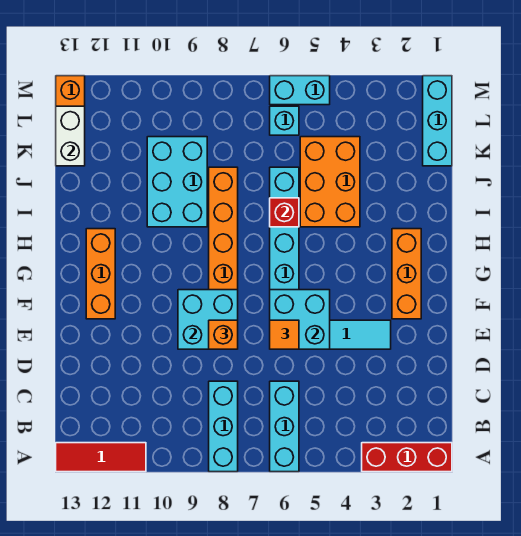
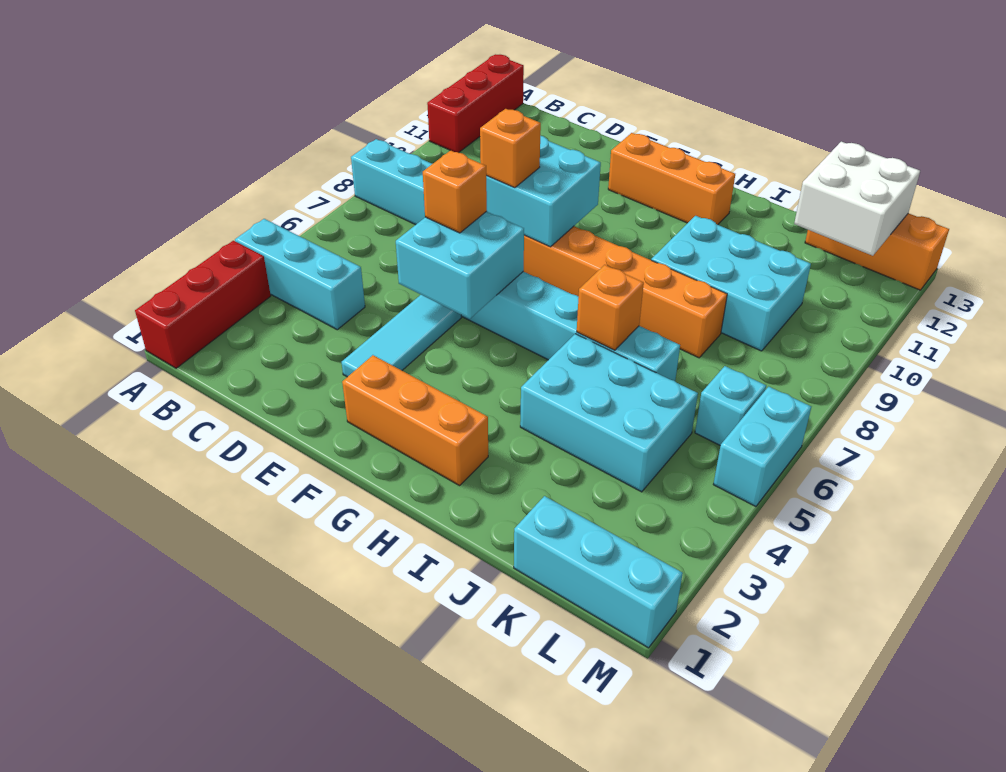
cyan 1x3 brick [270,381,299,472] -> cyan 1x3 brick moved to [235,219,365,330]
red 1x3 tile [56,443,146,472] -> red 1x3 brick [427,54,524,153]
orange 1x1 tile [270,320,299,349] -> orange 1x1 brick [423,150,487,233]
orange 2x3 brick [300,137,360,227] -> cyan 2x3 brick [520,334,698,492]
red 1x1 brick [270,198,299,227] -> orange 1x1 brick [577,265,644,350]
white 1x2 brick [56,106,85,166] -> white 2x2 brick [794,142,920,256]

